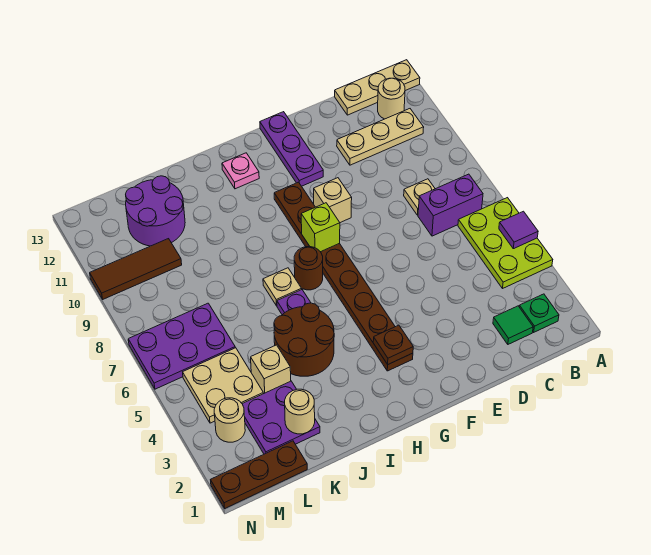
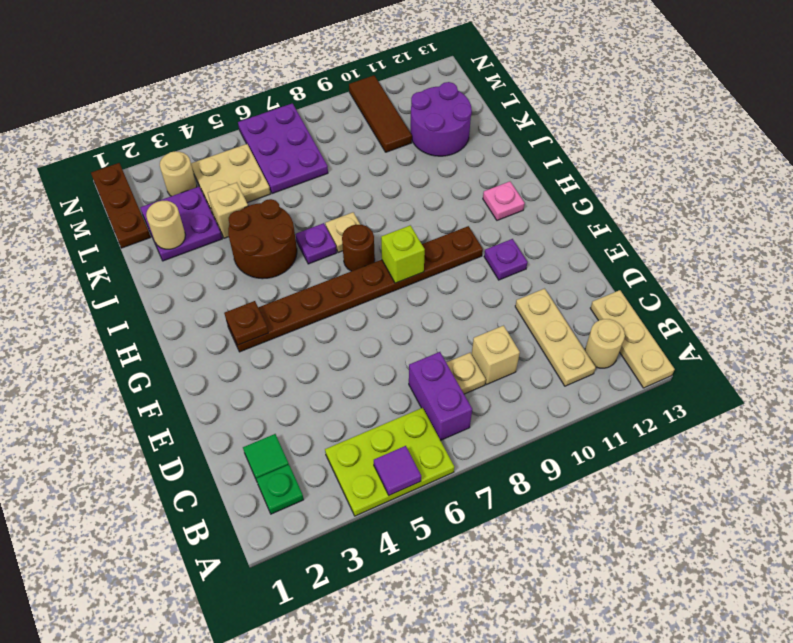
tan 1x1 brick [314,178,352,223] -> tan 1x1 brick moved to [472,326,520,385]
purple 1x3 plate [260,112,323,186] -> purple 1x1 plate [484,239,528,280]

